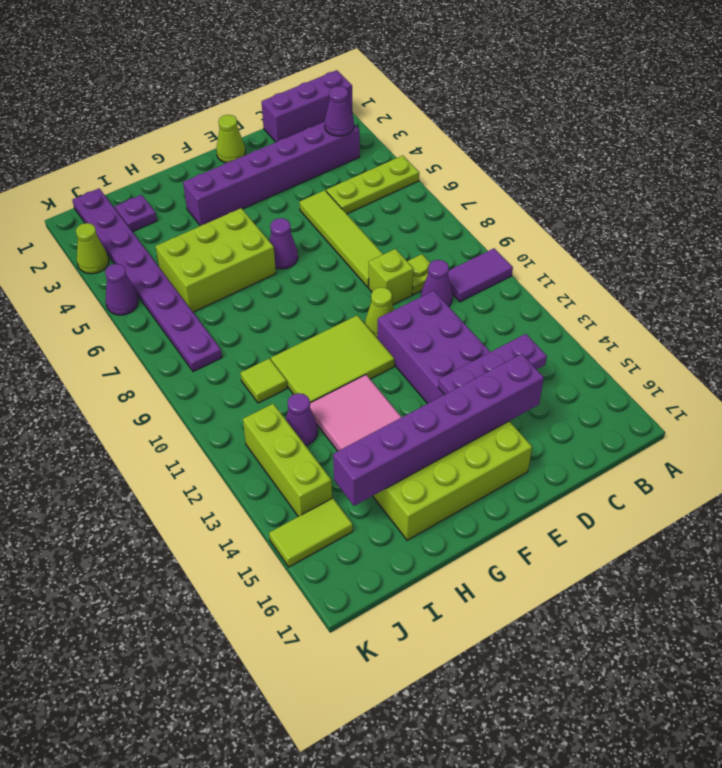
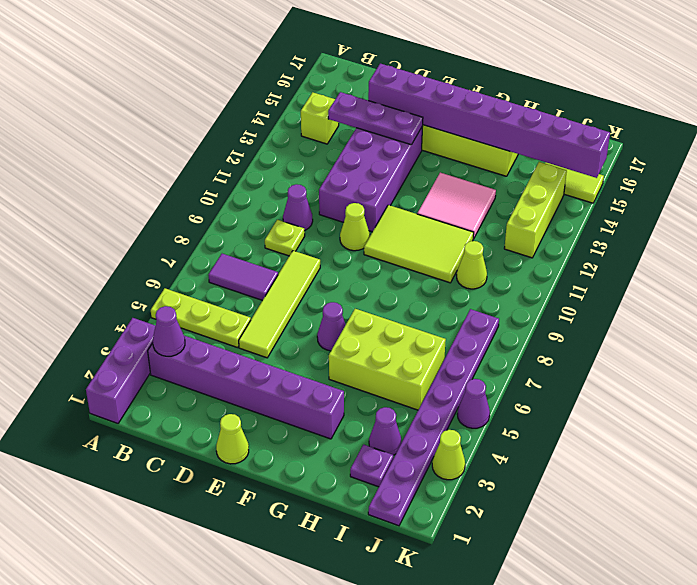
purple 1x3 brick [262,70,352,142] -> purple 1x3 brick turned to [86,318,155,423]
purple 1x2 tile [448,248,513,302] -> purple 1x2 tile moved to [209,254,278,300]
lime 1x1 brick [369,249,413,305] -> lime 1x1 brick moved to [301,92,339,144]
purple 1x6 brick [333,354,544,506] -> purple 1x8 brick [368,64,610,178]
lime 1x1 tile [240,359,287,403] -> lime 1x1 cone [457,241,487,289]
purple 1x1 cone [286,393,318,446] -> purple 1x1 cone moved to [369,407,401,455]

